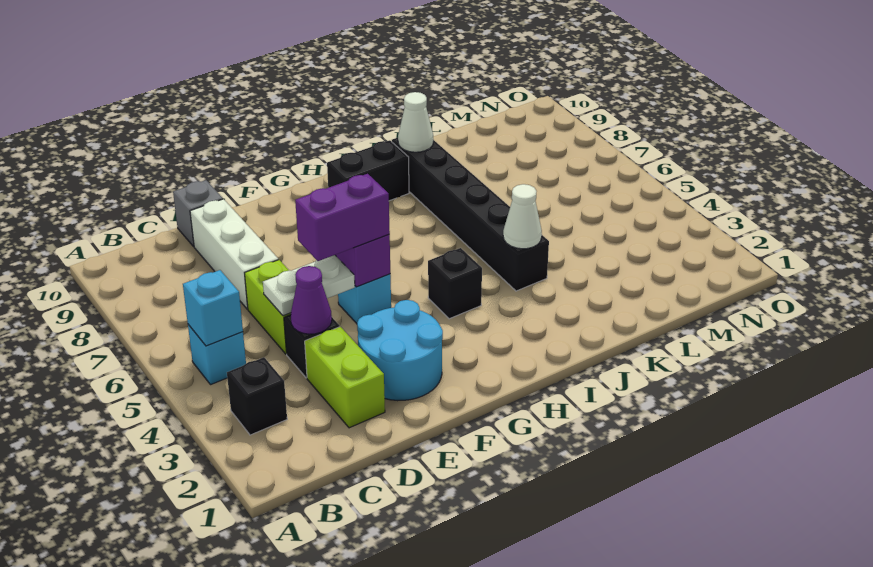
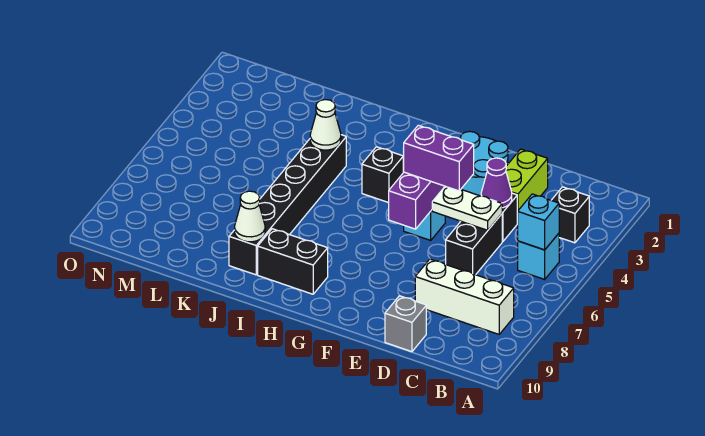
lime 1x2 brick [245,260,291,354] -> black 1x2 brick [446,214,502,275]
white 1x3 brick [190,199,278,309] -> white 1x3 brick turned to [415,259,514,334]

